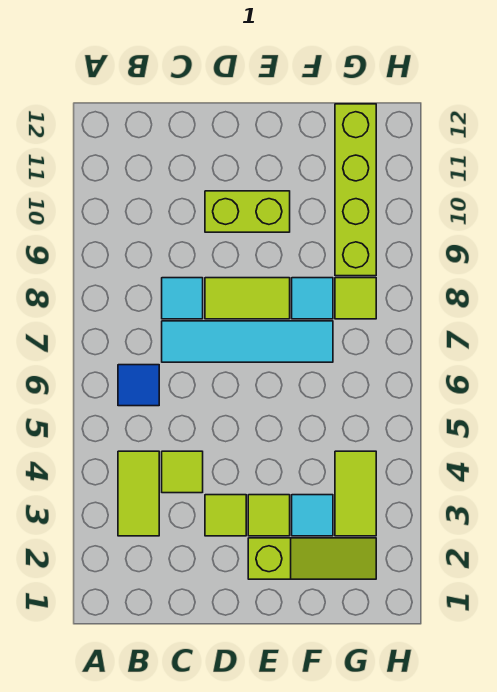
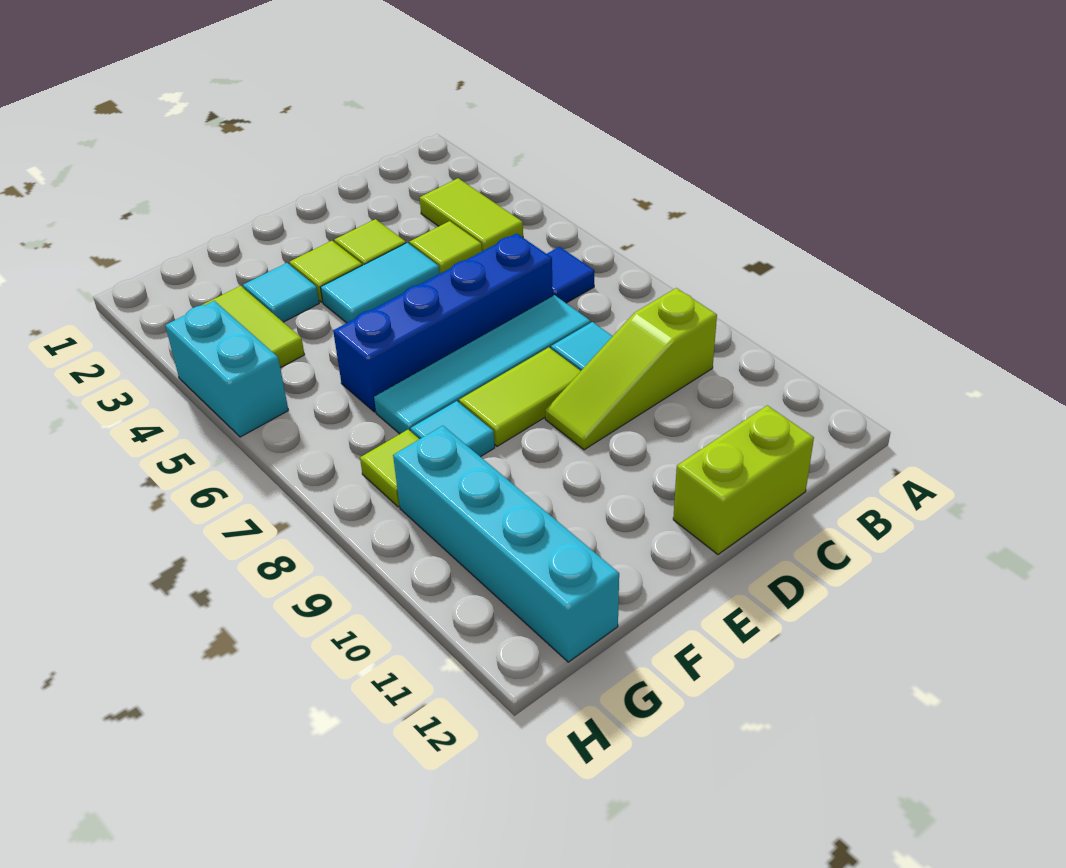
none -> blue 1x4 brick [333,233,553,412]
none -> cyan 1x2 tile [320,243,439,323]
lime 1x2 brick [205,191,290,232] -> lime 1x2 brick moved to [673,405,814,554]
lime 1x3 slope [248,538,376,579] -> lime 1x3 slope moved to [545,288,717,450]
lime 1x4 brick [335,104,376,276] -> cyan 1x4 brick [393,426,619,662]
none -> cyan 1x2 brick [165,301,288,437]

